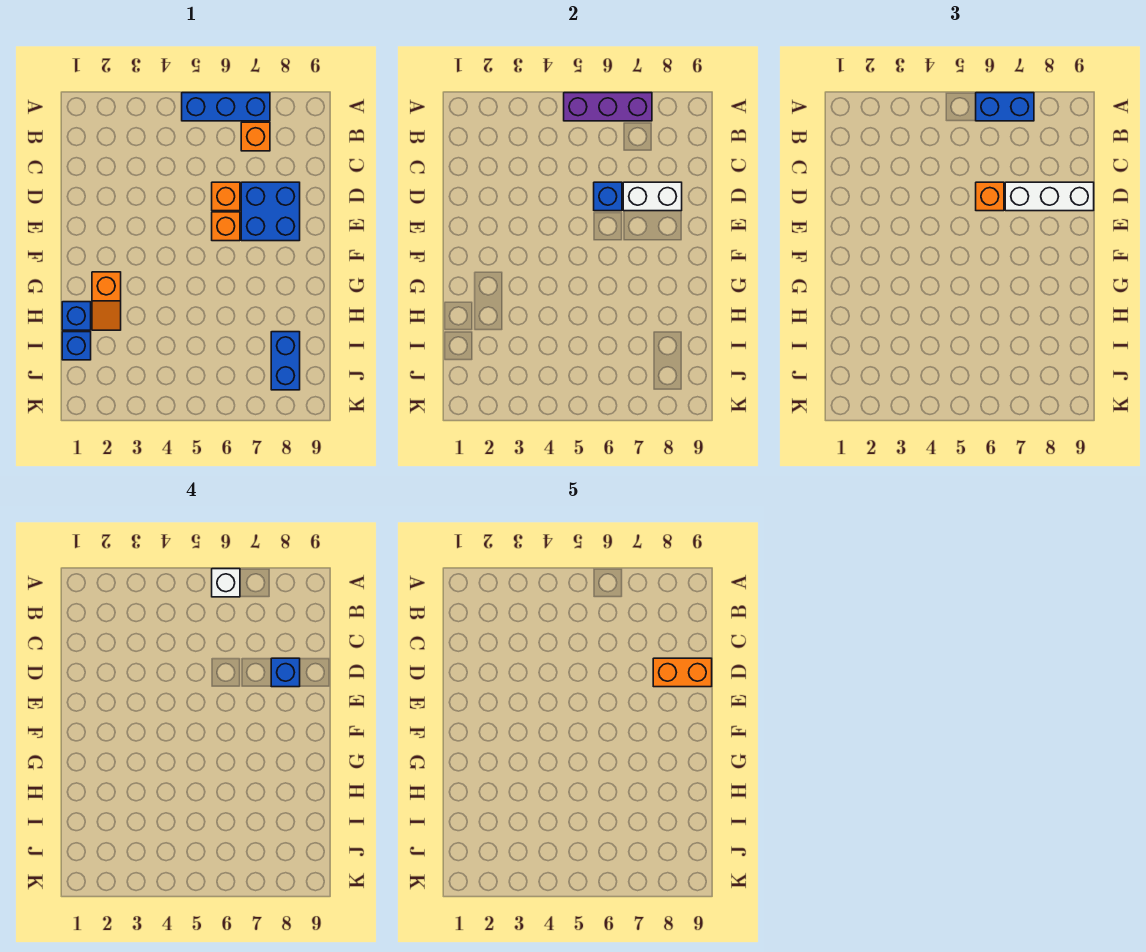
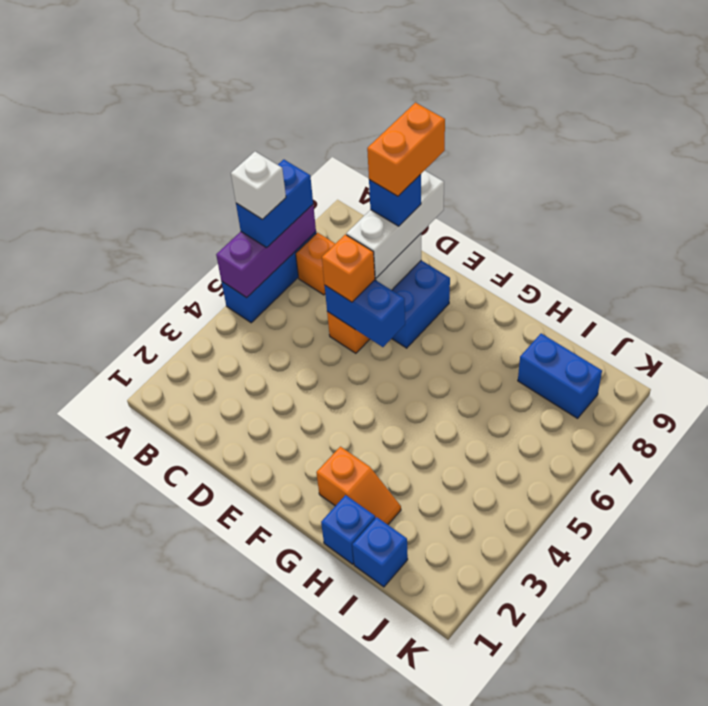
blue 1x1 brick [594,182,622,211] -> blue 1x2 brick [325,280,405,347]
orange 1x1 brick [212,212,240,241] -> none

